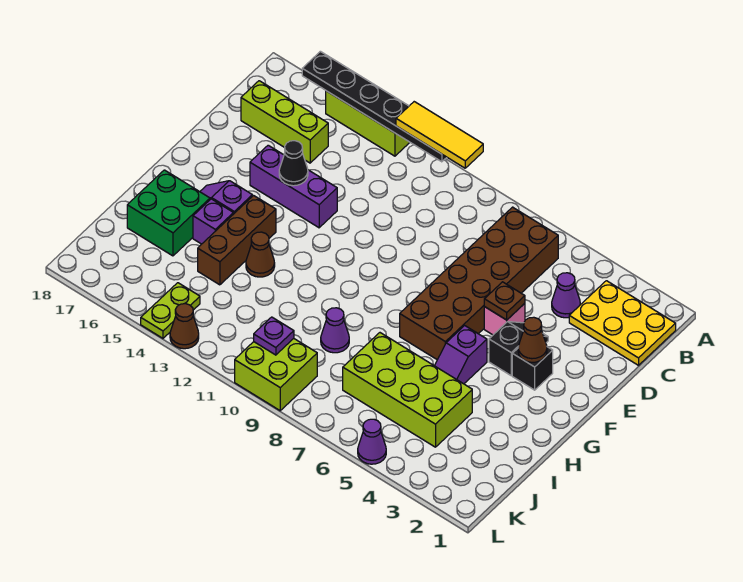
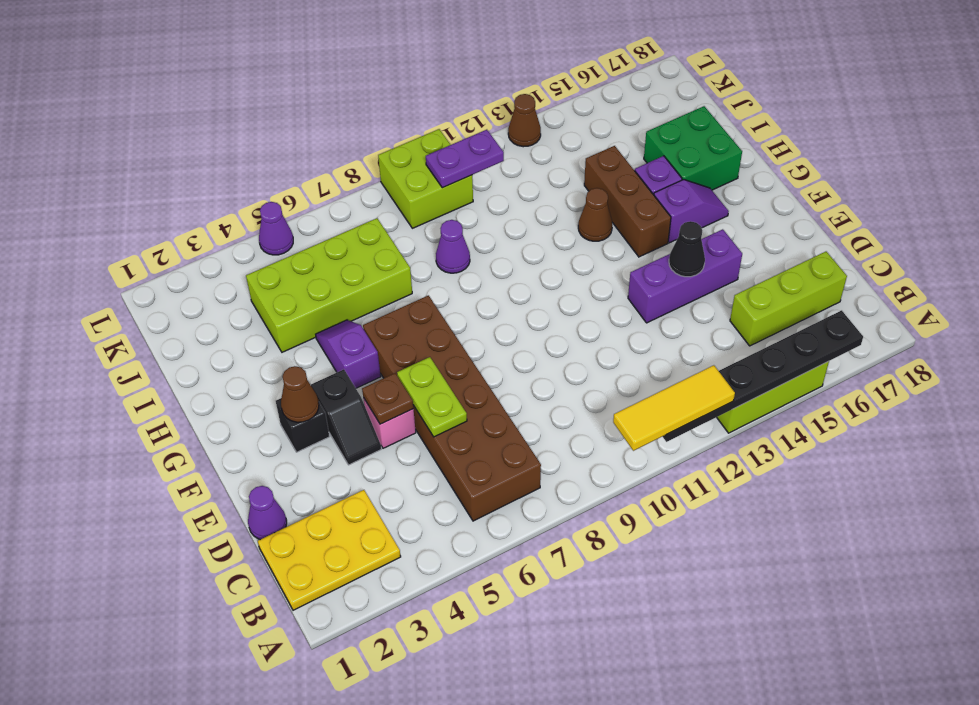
purple 1x1 cone [552,273,580,318] -> purple 1x1 cone moved to [248,486,287,540]
purple 1x1 plate [254,317,294,355] -> purple 1x2 plate [426,130,504,188]
lime 1x2 plate [141,283,200,338] -> lime 1x2 plate moved to [397,357,467,437]

